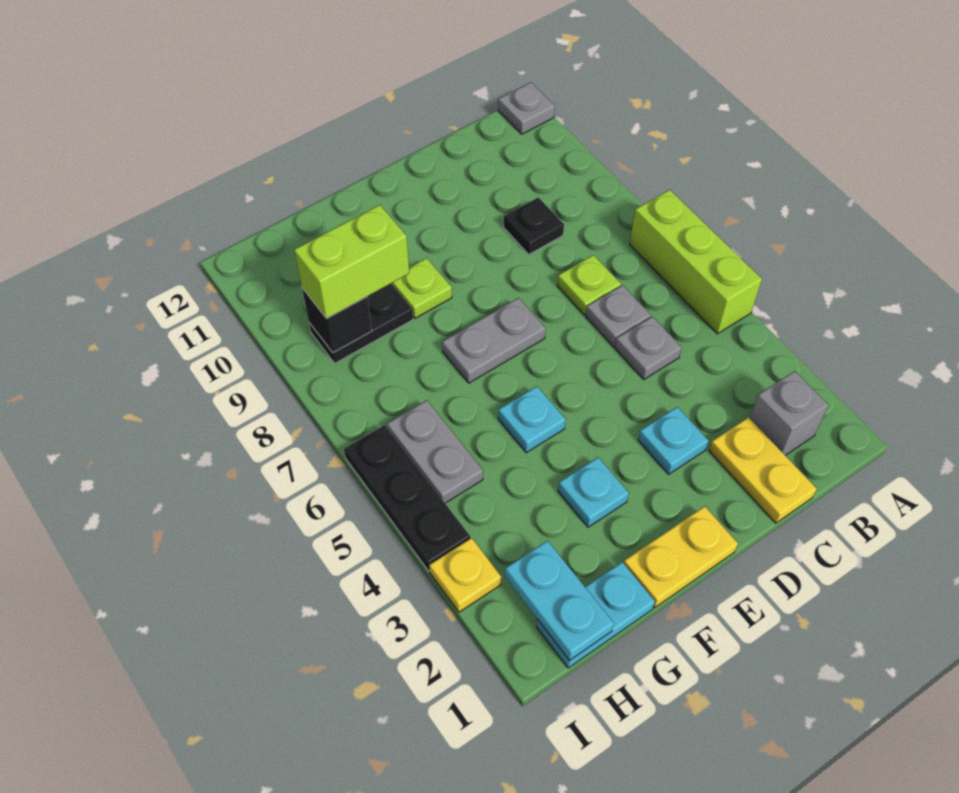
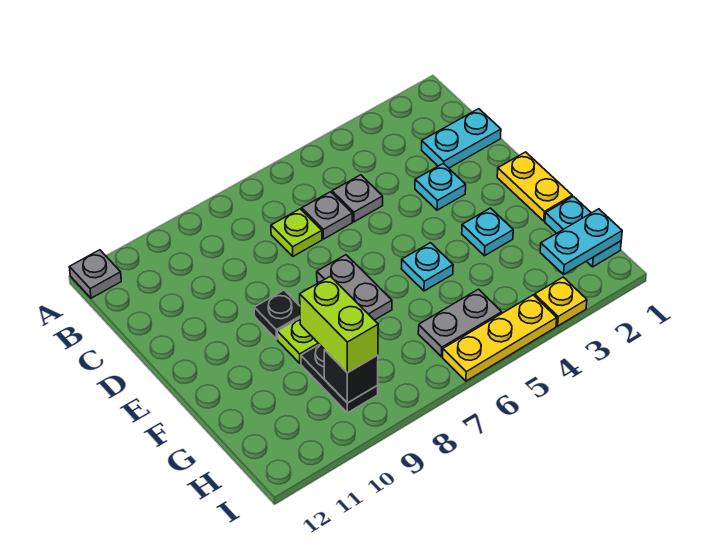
lime 1x3 brick [630,190,762,334] -> none
grey 1x1 brick [750,371,828,455] -> none
yellow 1x2 plate [709,417,817,523] -> cyan 1x2 plate [422,109,501,168]
black 1x1 plate [504,197,564,254] -> black 1x1 plate moved to [254,290,300,339]
black 1x3 plate [344,425,470,571] -> yellow 1x3 plate [443,295,557,381]

